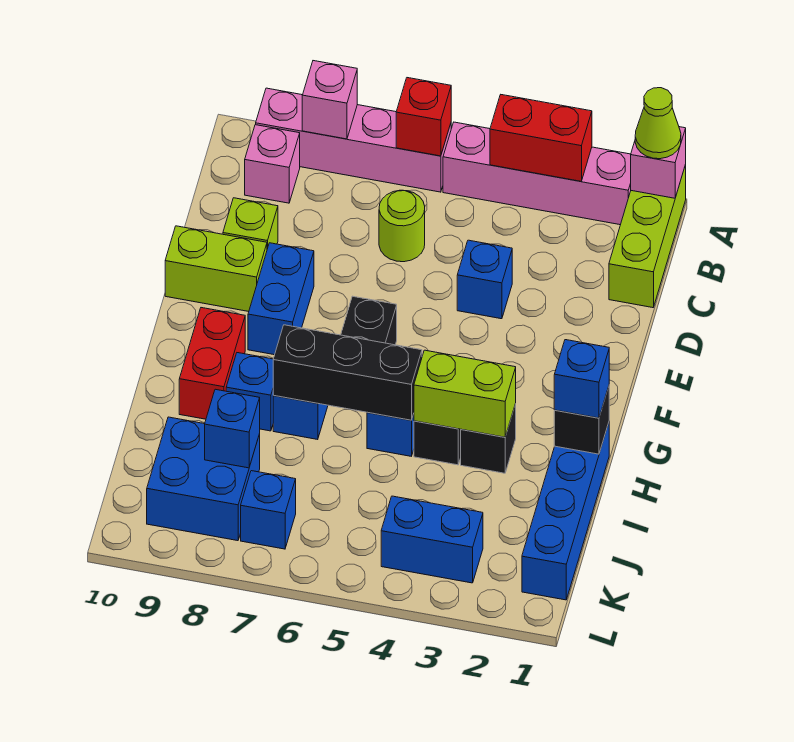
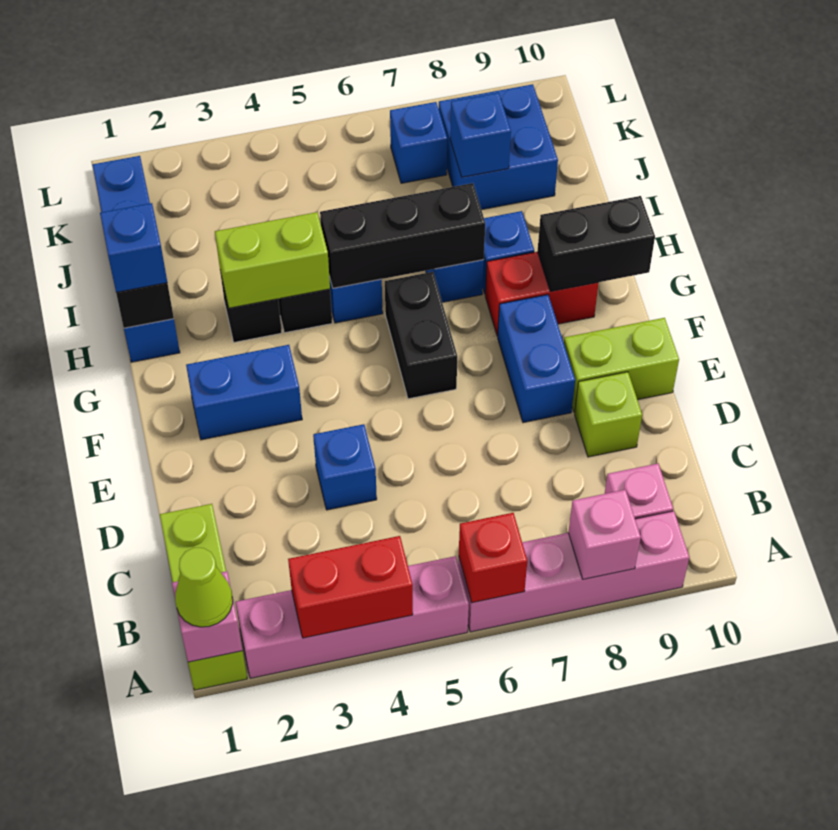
lime 1x1 round brick [379,190,425,262] -> none
red 1x2 brick [179,308,245,419] -> red 1x2 brick turned to [485,252,599,336]
none -> black 1x2 brick [538,196,655,291]
blue 1x2 brick [381,496,483,583] -> blue 1x2 brick moved to [186,345,302,440]

